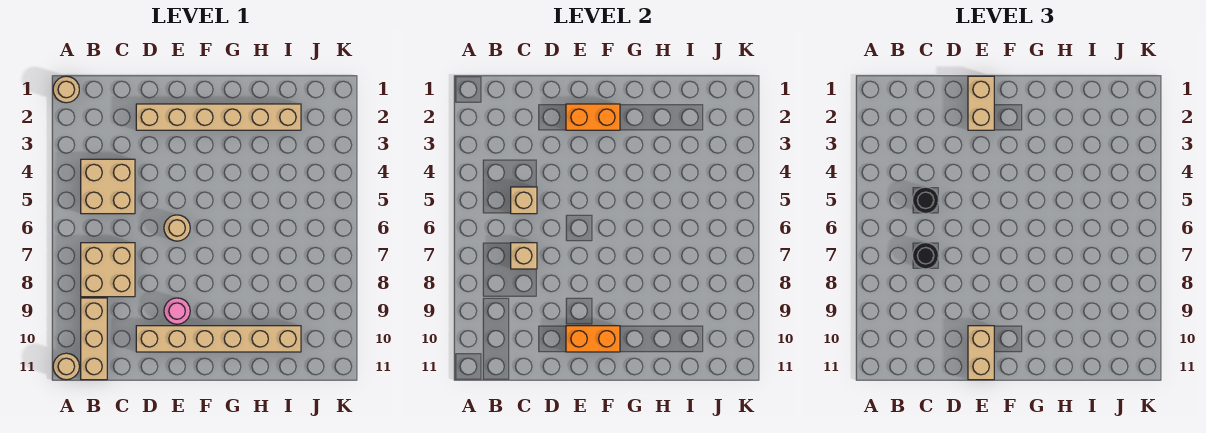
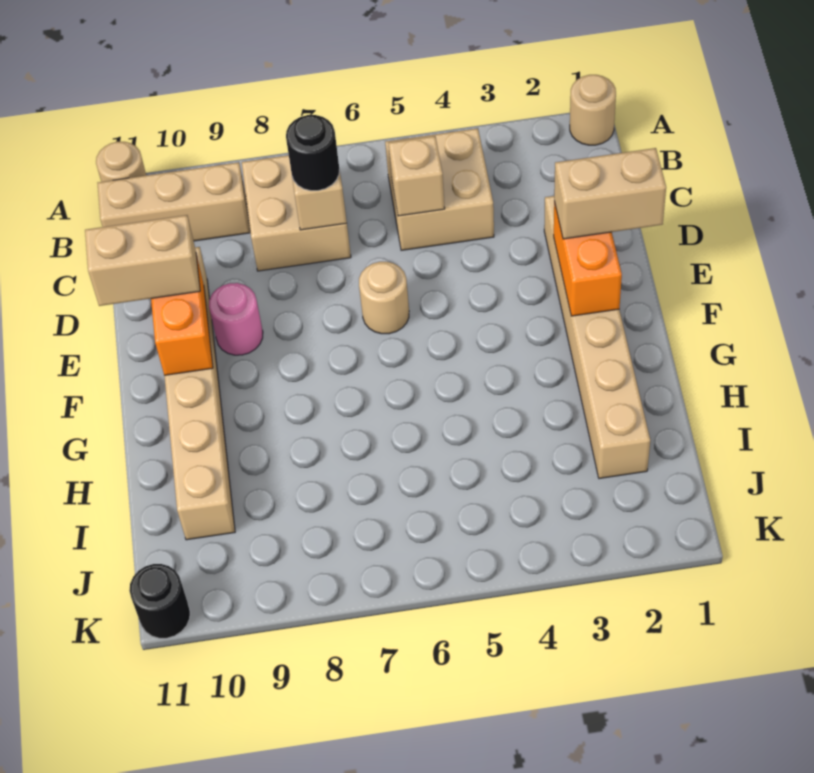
black 1x1 round brick [913,187,939,214] -> black 1x1 round brick moved to [129,564,190,638]

